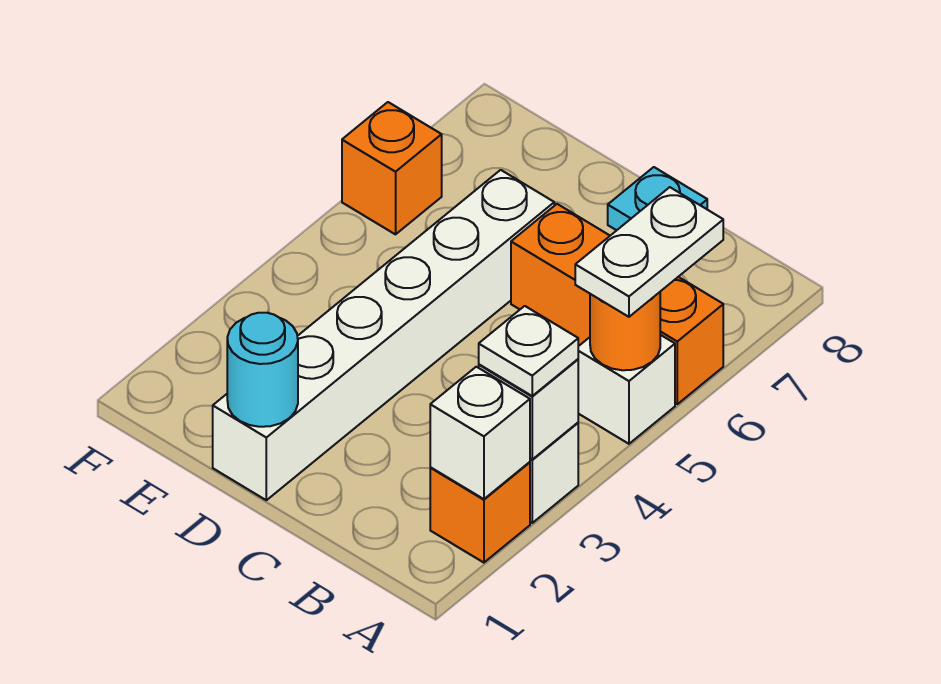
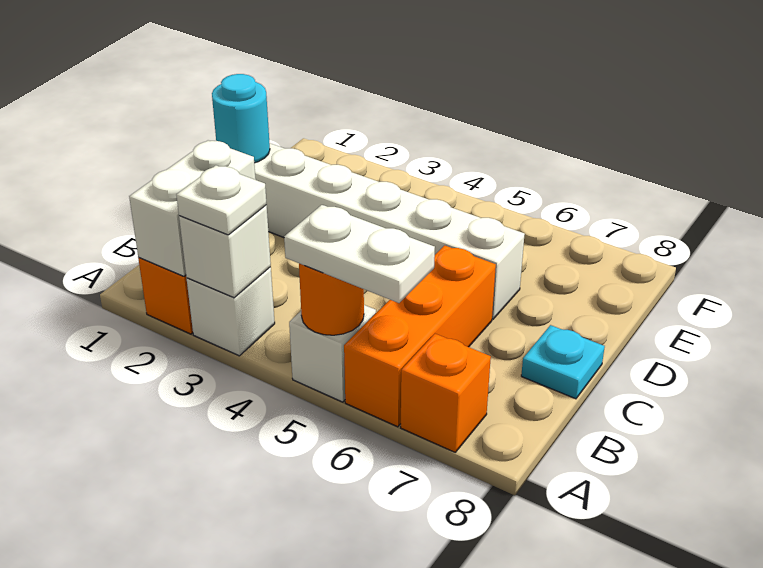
white 1x1 brick [430,367,530,499] -> white 1x2 brick [129,140,256,276]
orange 1x1 brick [342,102,442,234] -> orange 1x1 brick moved to [401,334,491,452]

